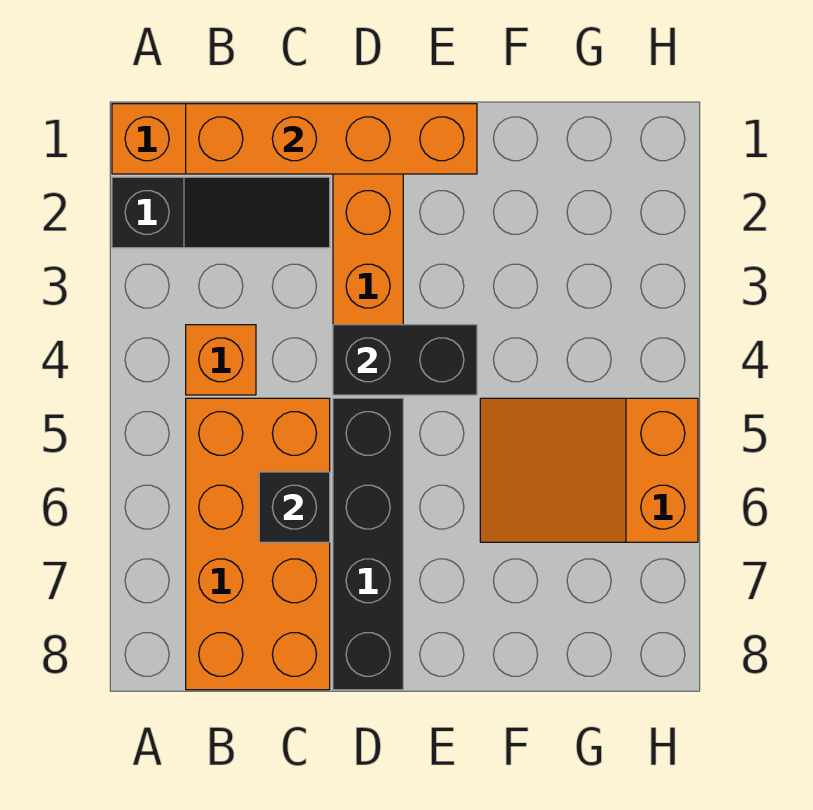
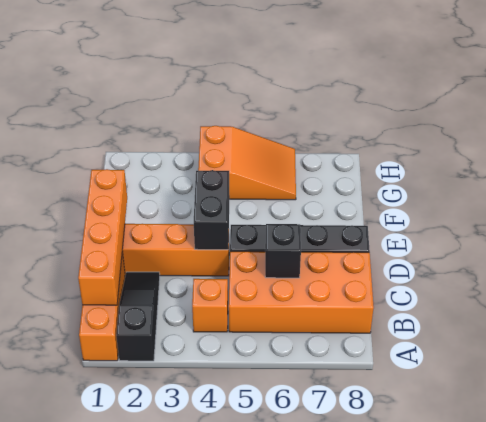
orange 2x3 slope [480,398,698,542] -> orange 2x3 slope turned to [198,126,296,200]

